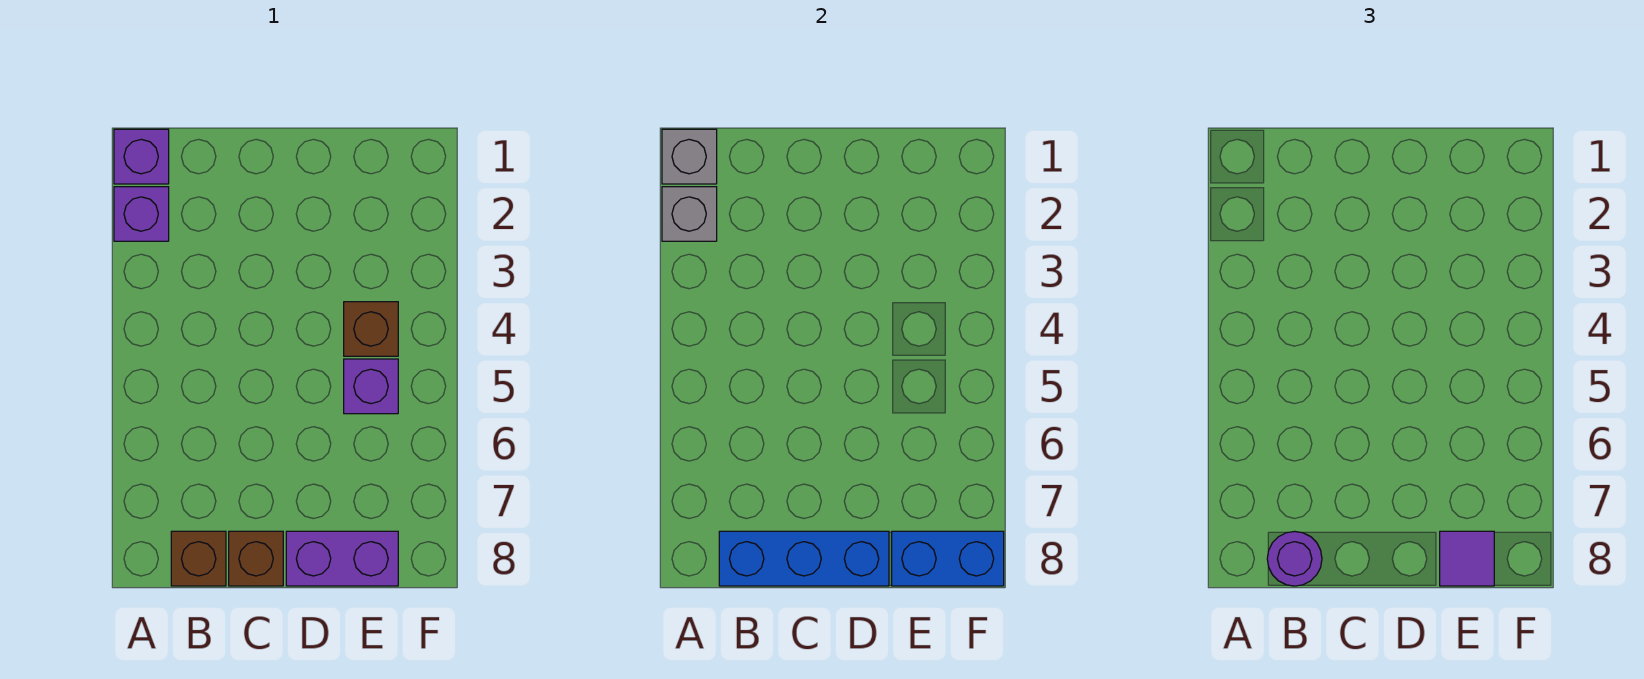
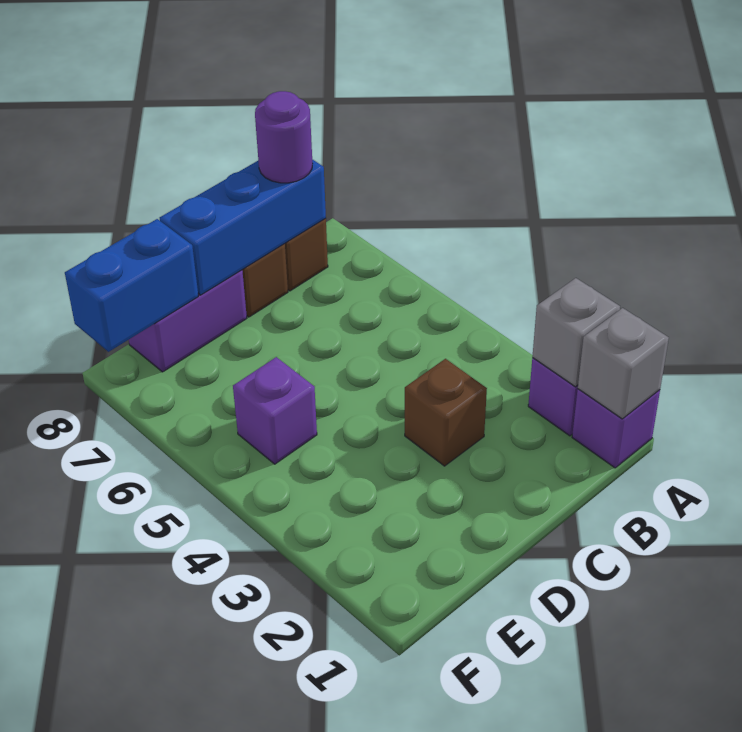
brown 1x1 brick [344,302,398,356] -> brown 1x1 brick moved to [405,359,487,466]
purple 1x1 tile [1440,531,1494,586] -> none

